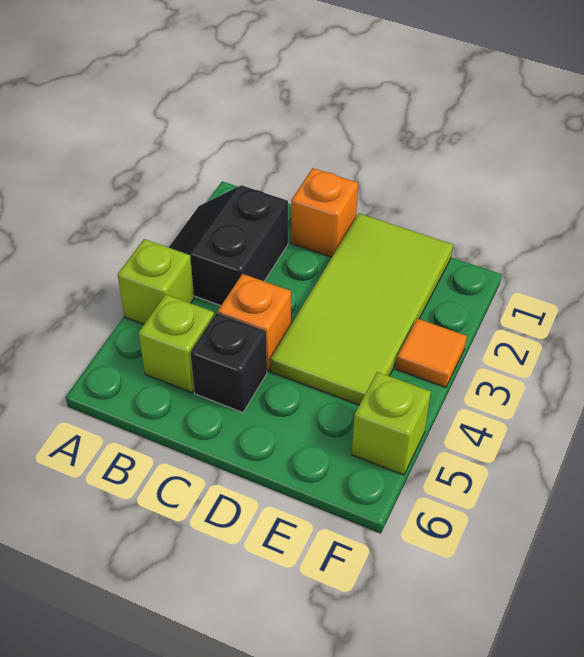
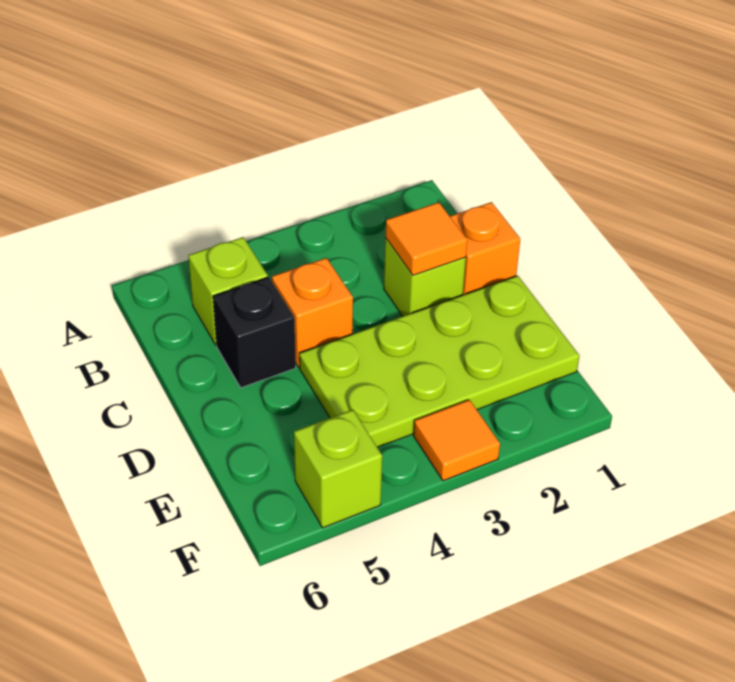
black 2x2 slope [169,185,288,306] -> none
lime 1x1 brick [117,239,194,324] -> lime 1x1 brick moved to [384,238,466,316]
none -> orange 1x1 tile [386,202,467,275]
lime 2x4 tile [270,214,453,405] -> lime 2x4 plate [299,276,579,447]

